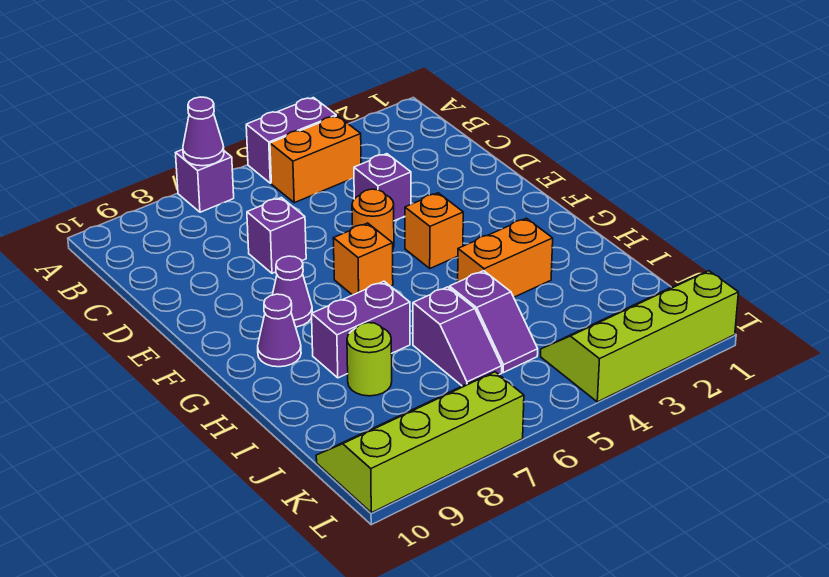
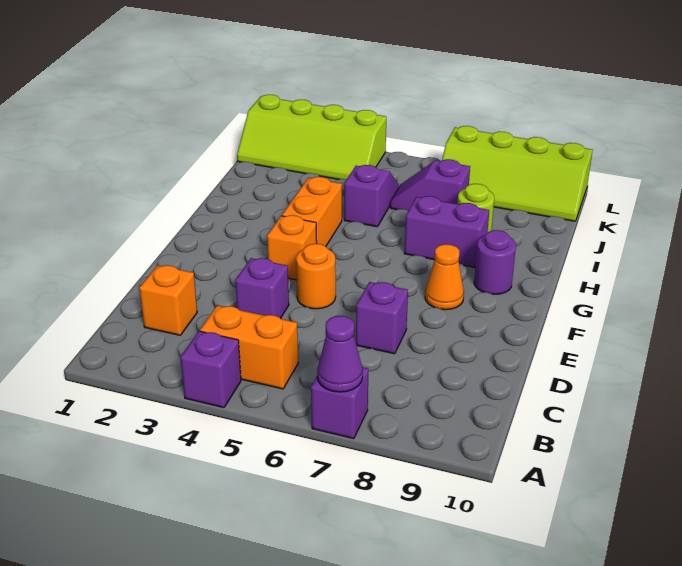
purple 1x2 brick [246,98,336,183] -> purple 1x1 brick [180,331,241,408]
orange 1x1 brick [333,223,393,295] -> orange 1x1 brick moved to [139,265,197,335]
purple 1x1 cone [272,256,312,327] -> orange 1x1 cone [425,244,464,310]
purple 1x1 cone [258,294,301,367] -> purple 1x1 round brick [474,230,516,294]
orange 1x2 brick [458,218,553,297] -> orange 1x2 brick turned to [282,177,342,246]
purple 1x2 slope [413,287,502,386] -> purple 1x2 slope turned to [390,159,470,211]

